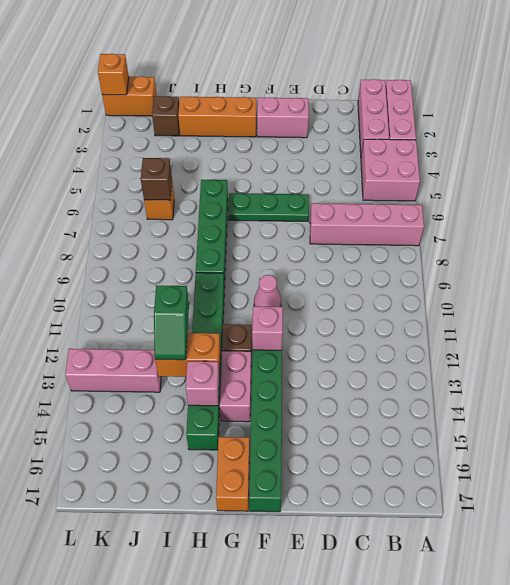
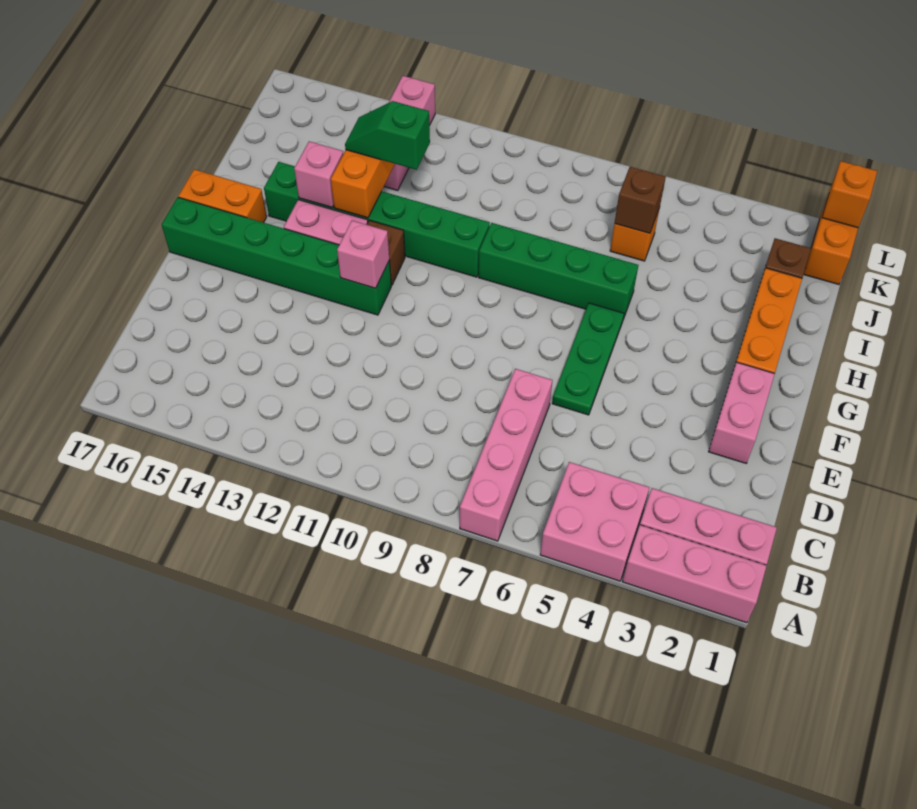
pink 1x1 cone [254,275,281,307] -> none

